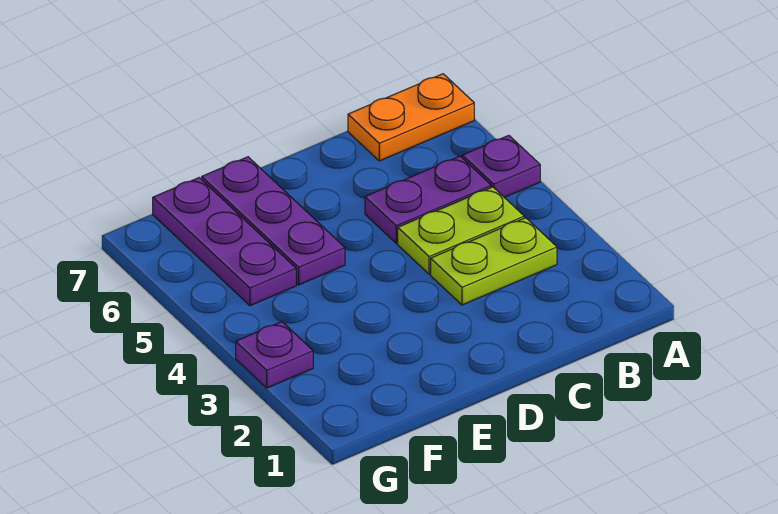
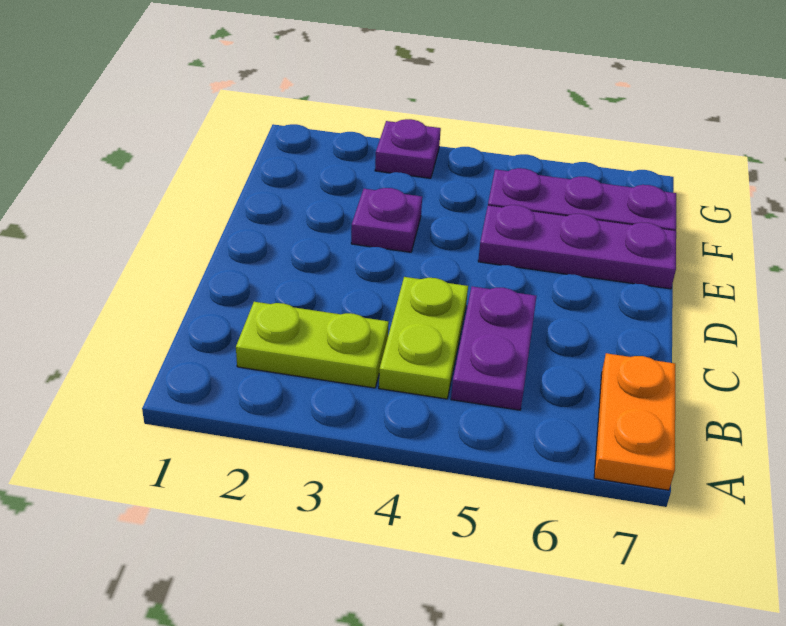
purple 1x1 plate [462,135,540,197] -> purple 1x1 plate moved to [351,188,422,252]
lime 1x2 plate [431,218,557,305] -> lime 1x2 plate turned to [236,302,389,388]

